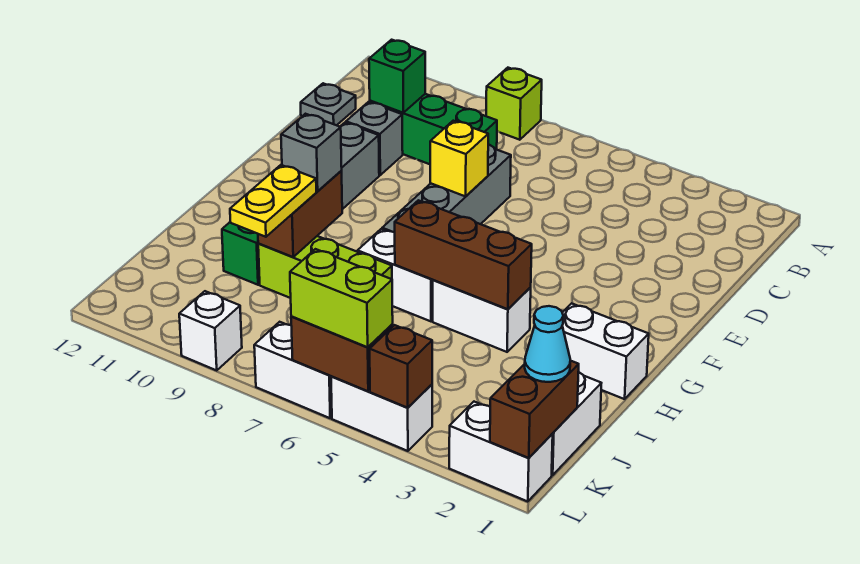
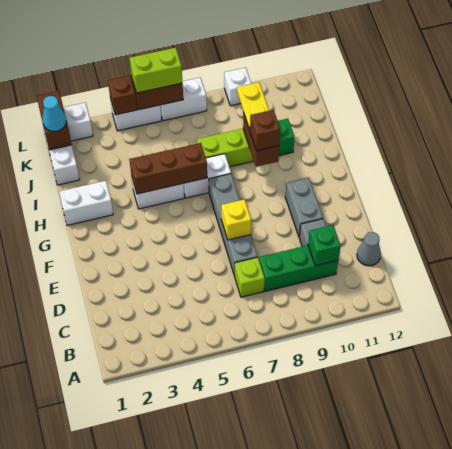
lime 1x1 brick [486,68,542,140] -> lime 1x1 brick moved to [234,257,265,297]
grey 1x1 plate [301,83,356,125] -> grey 1x1 cone [357,232,381,266]
grey 1x1 brick [281,114,342,191] -> brown 1x1 brick [250,110,280,151]

